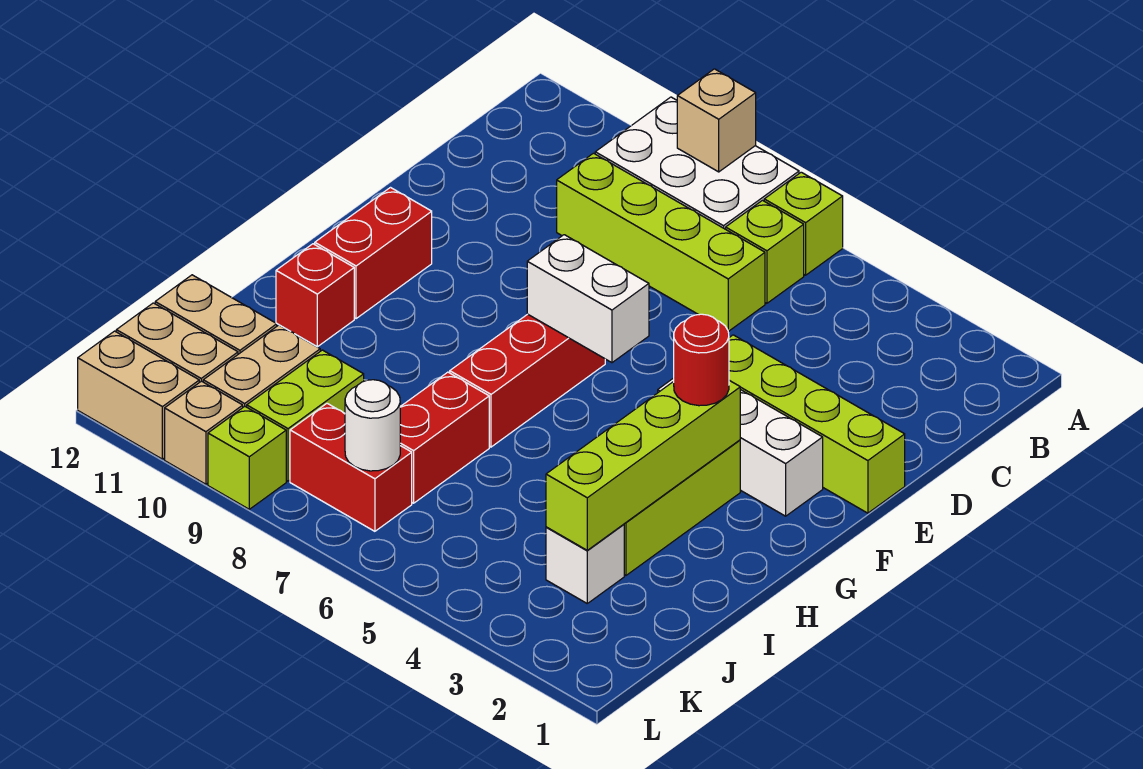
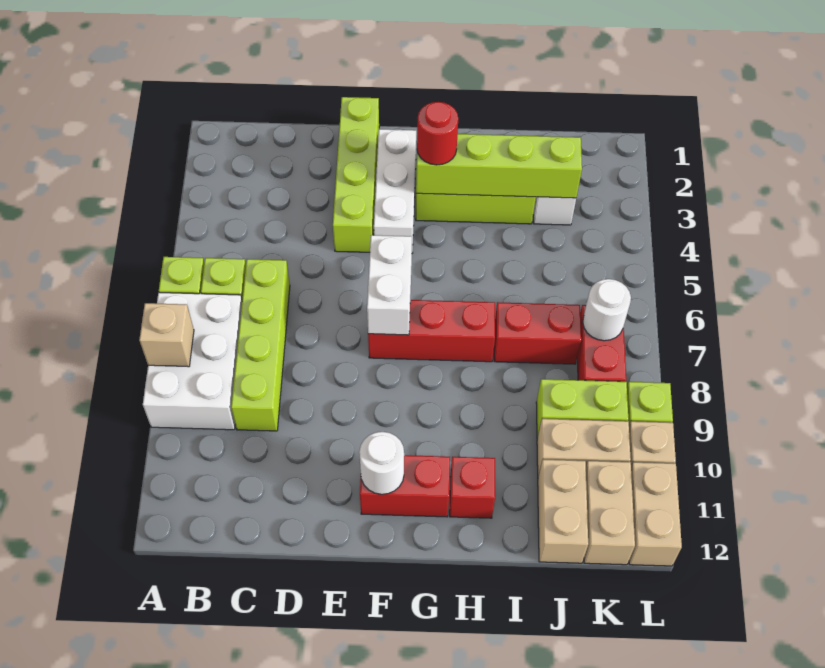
none -> white 1x1 round brick [359,432,404,494]

